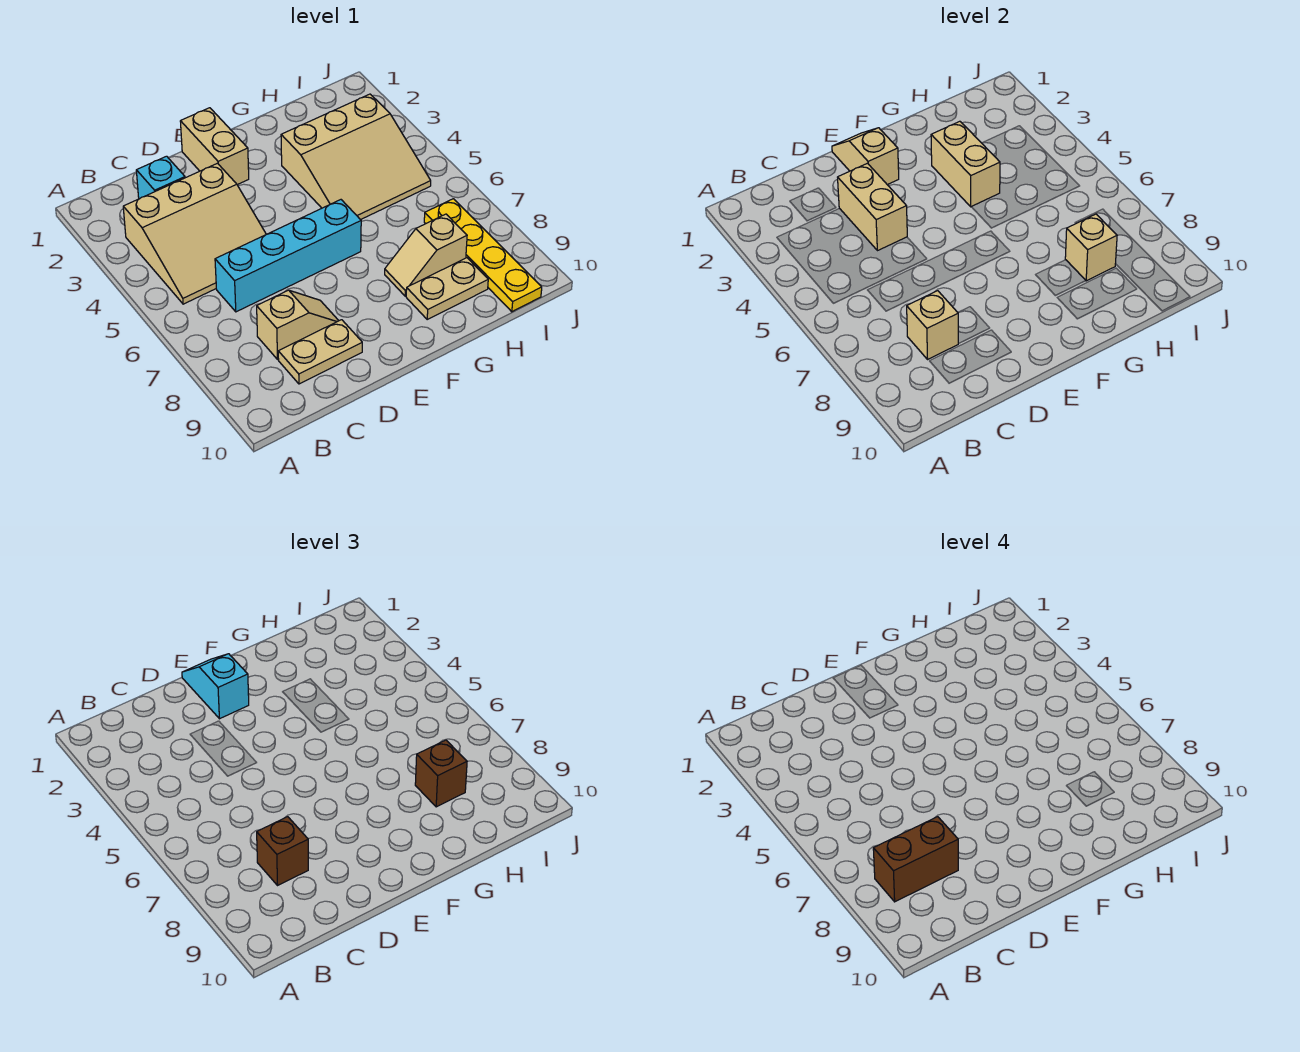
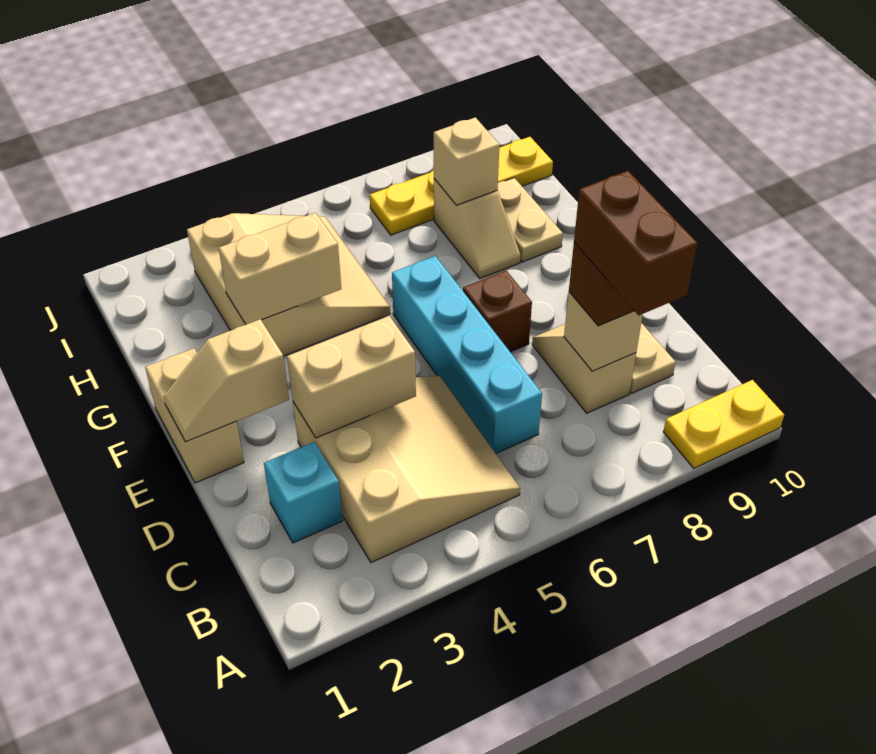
none -> yellow 1x2 plate [663,380,784,468]
tan 1x2 brick [180,108,249,185] -> tan 1x2 brick turned to [145,348,244,483]
cyan 1x2 slope [182,654,249,719] -> none
brown 1x1 brick [415,740,467,807] -> brown 1x1 brick moved to [463,271,532,352]

